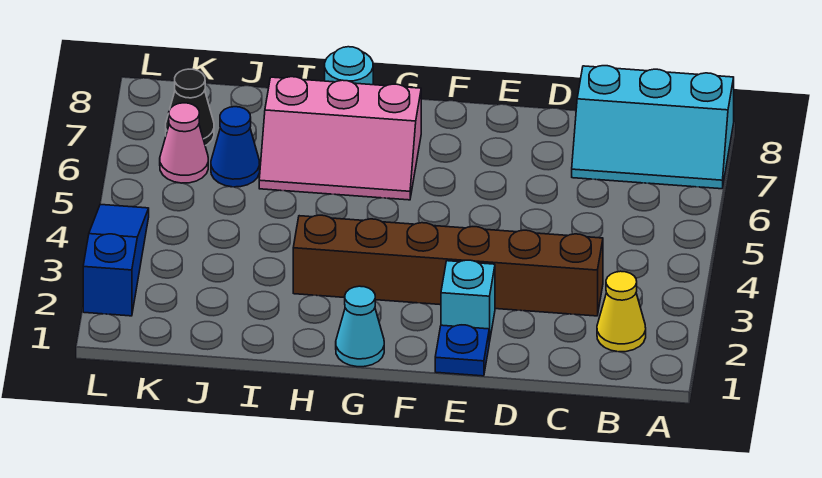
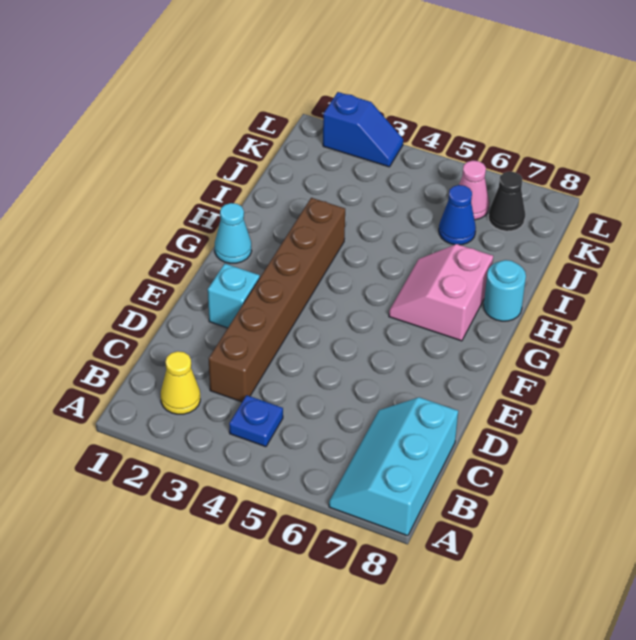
blue 1x1 plate [435,325,489,376] -> blue 1x1 plate moved to [229,395,283,447]
pink 2x3 slope [259,77,421,200] -> pink 2x2 slope [389,244,493,341]
blue 1x3 slope [83,204,149,316] -> blue 1x2 slope [323,92,403,167]

